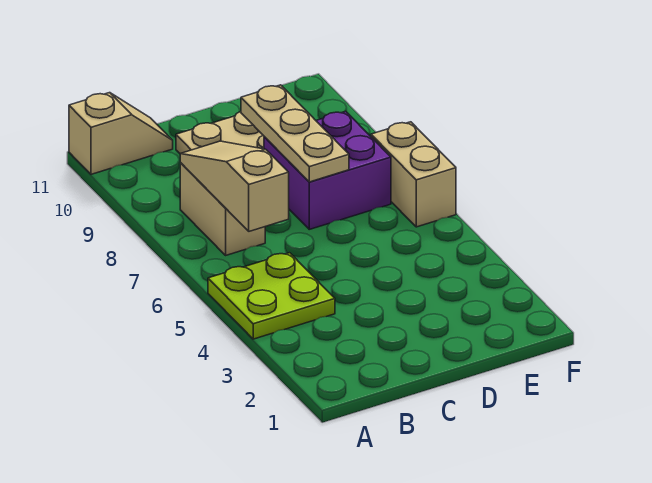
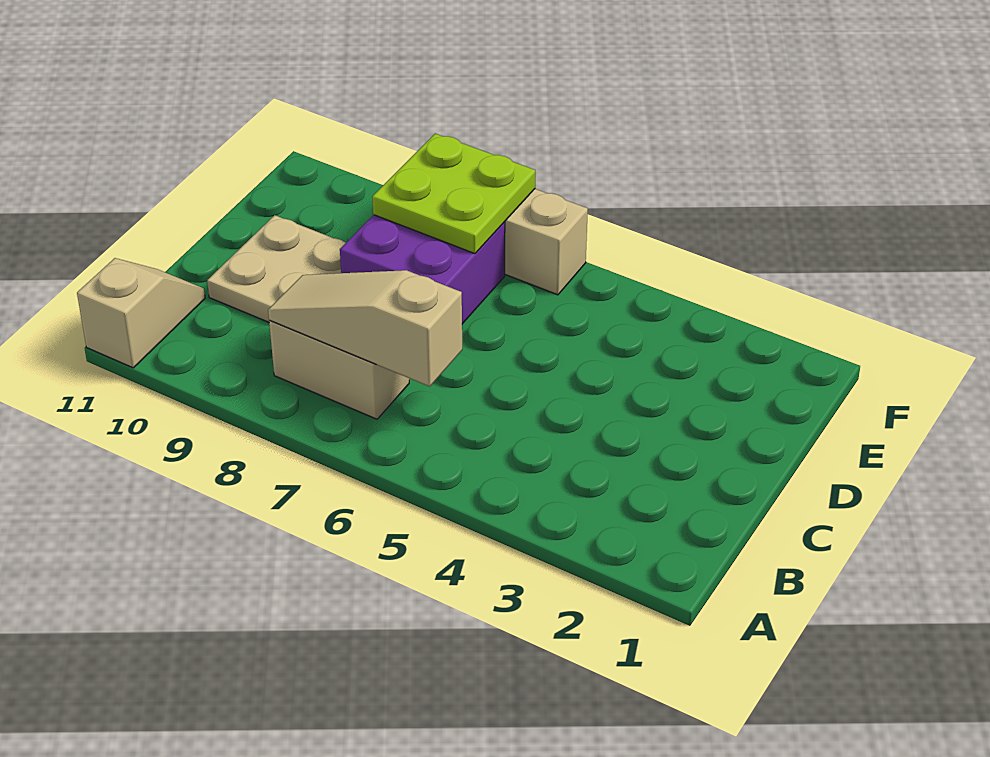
lime 2x2 plate [208,253,335,339] -> lime 2x2 plate moved to [372,133,535,254]
tan 1x3 plate [241,85,349,182] -> none

